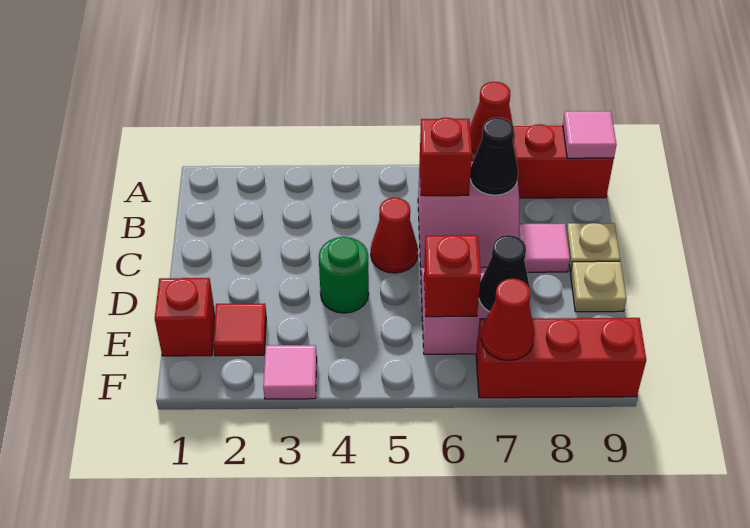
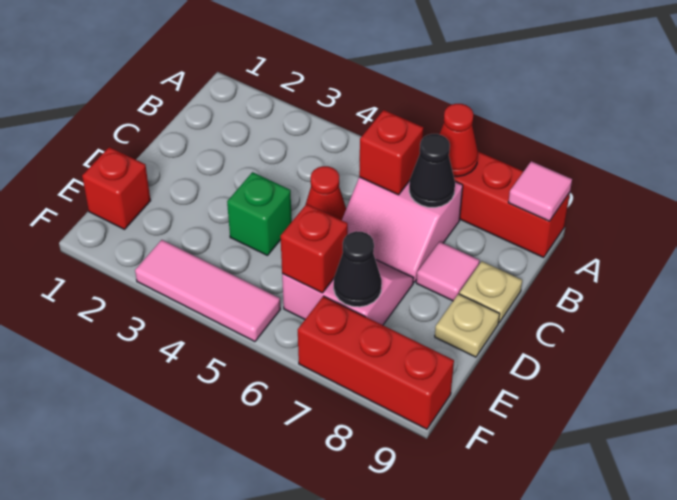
green 1x1 round brick [319,237,369,313] -> green 1x1 brick [227,172,292,256]
red 1x1 tile [213,303,266,356] -> none
pink 1x1 tile [263,345,317,399] -> pink 1x3 tile [135,240,280,342]
red 1x1 cone [481,278,534,360] -> none

